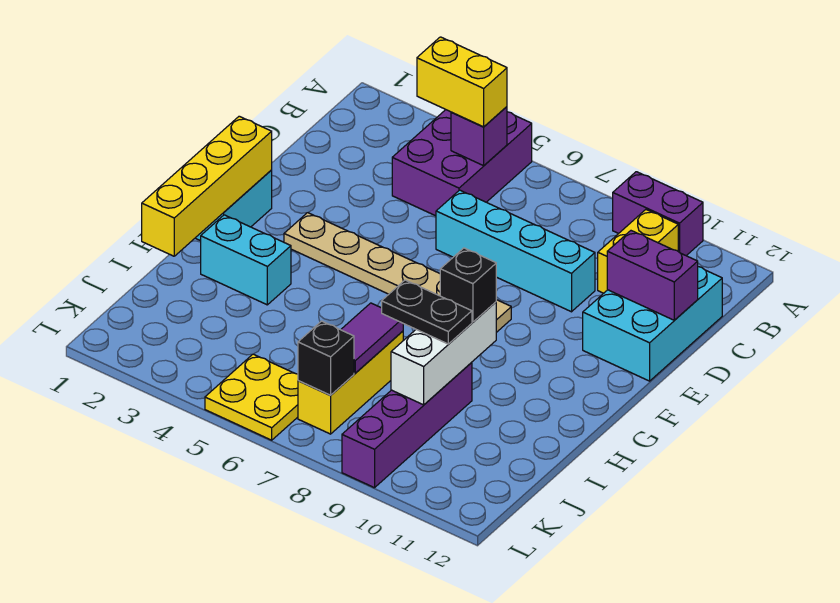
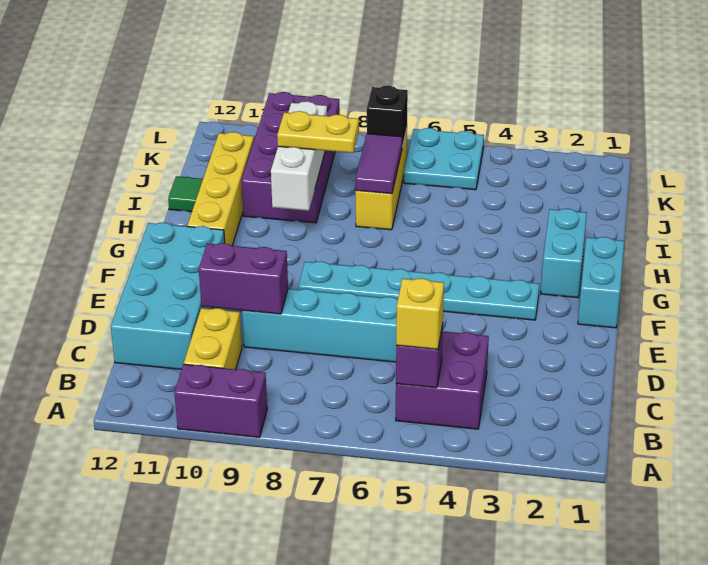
purple 2x3 brick [392,110,532,216] -> purple 2x2 brick [396,331,489,429]
yellow 1x2 brick [417,37,507,127] -> yellow 1x1 brick [396,278,444,349]
cyan 2x3 brick [583,267,722,381] -> cyan 2x4 brick [111,222,225,369]
purple 1x2 brick [607,231,698,320] -> purple 1x2 brick moved to [199,243,288,314]
yellow 1x4 brick [142,116,272,256] -> yellow 1x4 brick moved to [187,132,254,246]
tan 1x6 plate [284,213,511,332] -> cyan 1x6 plate [298,261,539,320]
cyan 1x2 brick [201,215,291,305] -> cyan 1x2 brick turned to [541,209,587,298]
black 1x1 brick [440,248,496,322] -> none
black 1x2 plate [382,280,472,344] -> yellow 1x2 plate [277,111,359,153]
purple 1x4 brick [342,362,472,488] -> purple 2x4 brick [241,92,340,223]
none -> green 1x1 tile [168,176,203,212]
yellow 2x2 plate [205,354,298,440] -> cyan 2x2 plate [404,128,484,190]

